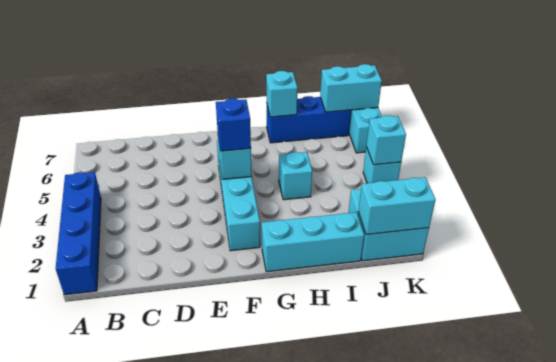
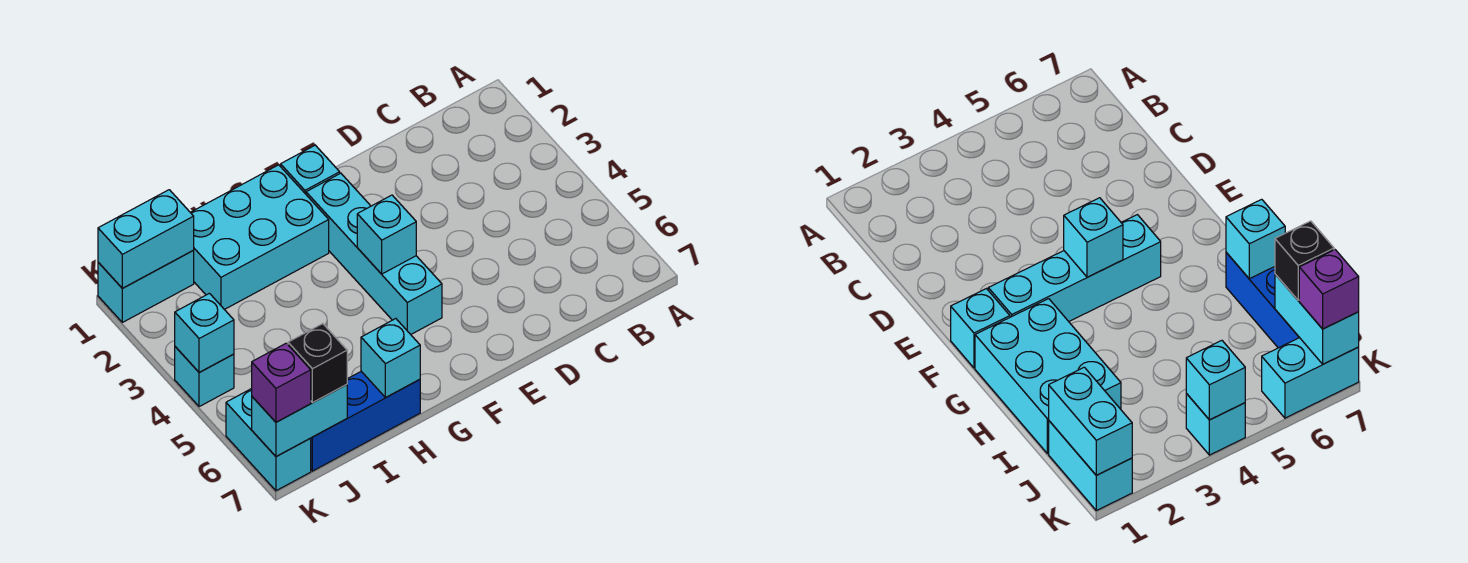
blue 1x4 brick [56,172,101,295] -> none
blue 1x1 brick [216,98,251,151] -> none
cyan 1x3 brick [262,212,364,272] -> cyan 2x3 brick [190,165,329,310]
cyan 1x1 brick [279,152,312,200] -> cyan 1x1 brick moved to [281,145,340,194]
cyan 2x2 brick [348,189,429,261] -> cyan 1x2 brick [98,251,194,322]
none -> black 1x1 brick [288,324,347,403]
none -> purple 1x1 brick [252,343,311,422]

